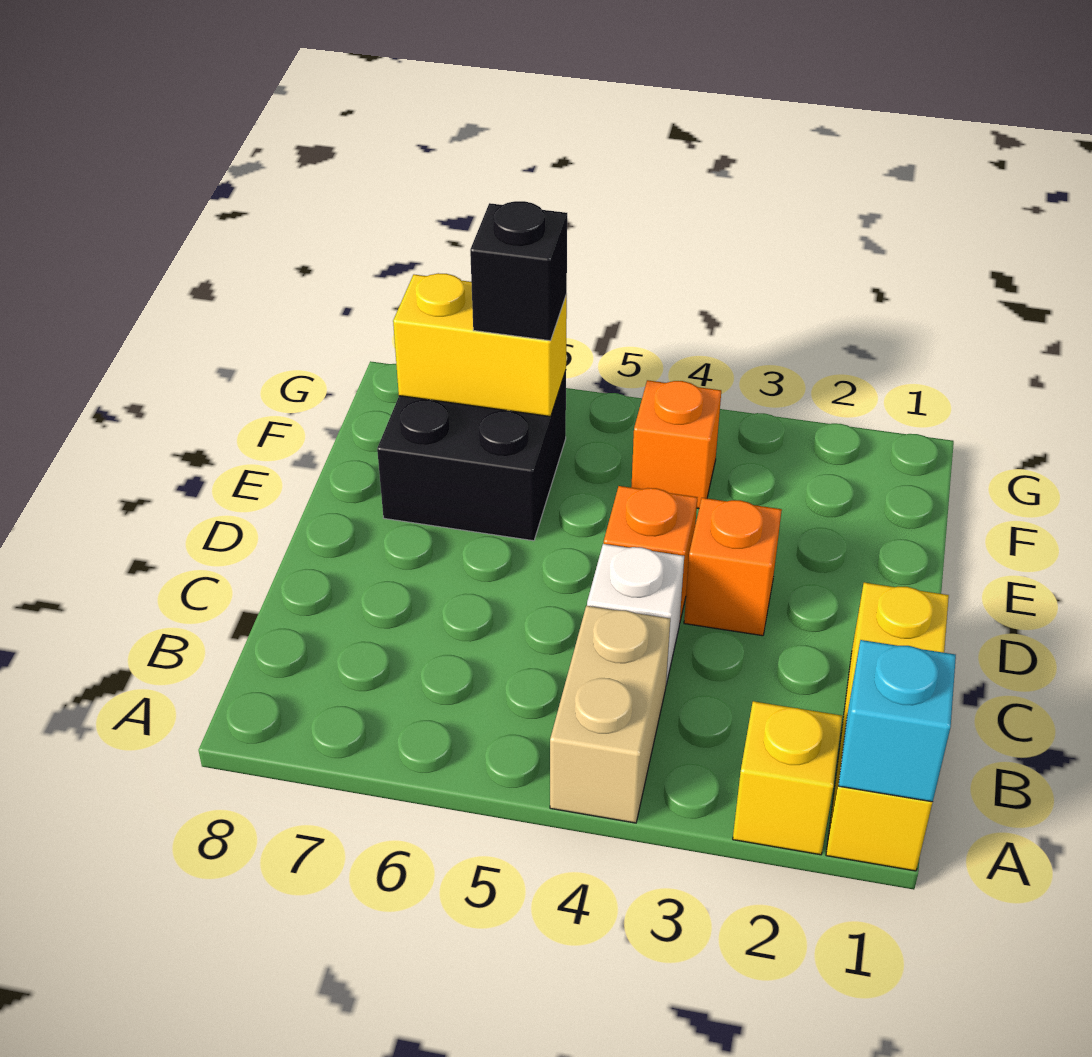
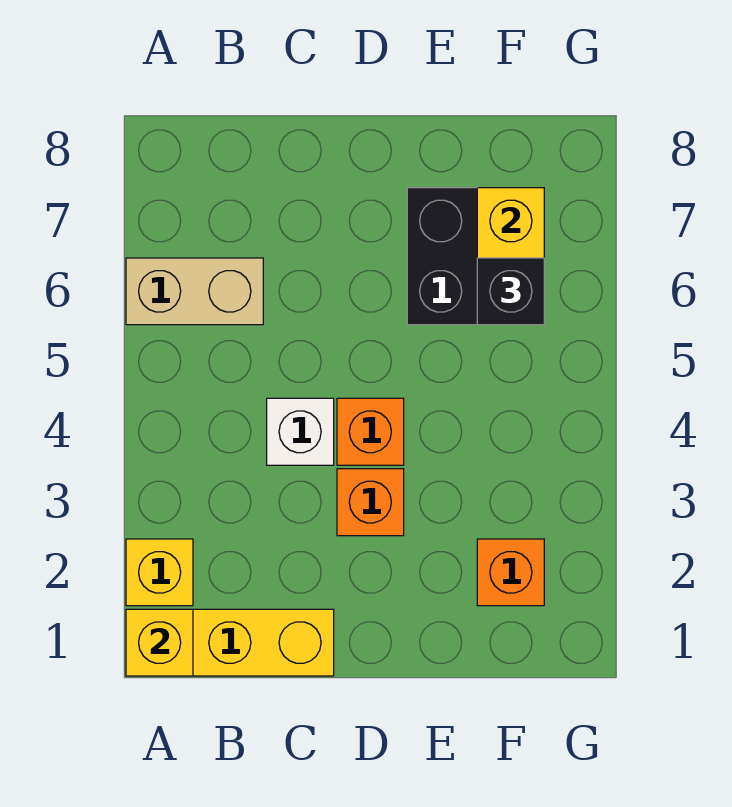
cyan 1x1 brick [838,640,956,802] -> yellow 1x1 brick [126,609,193,676]
tan 1x2 brick [550,606,670,823] -> tan 1x2 brick moved to [126,258,263,325]
orange 1x1 brick [631,380,721,508] -> orange 1x1 brick moved to [477,539,544,606]

